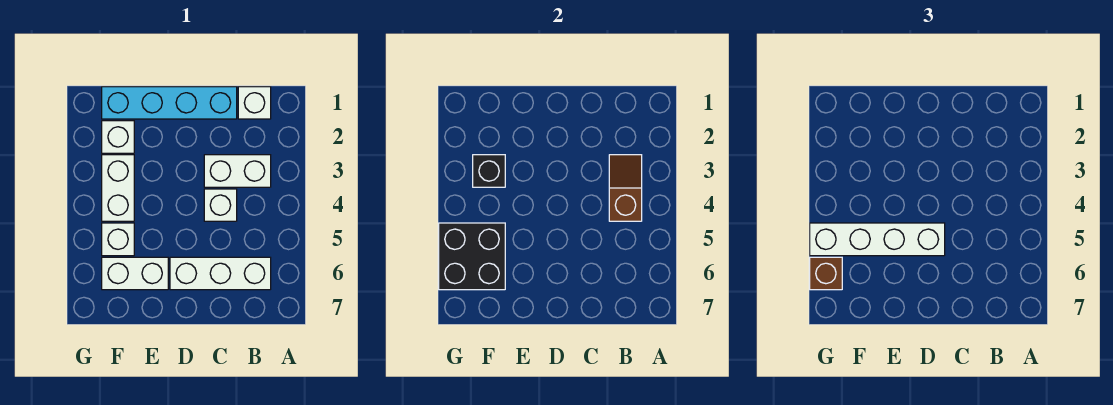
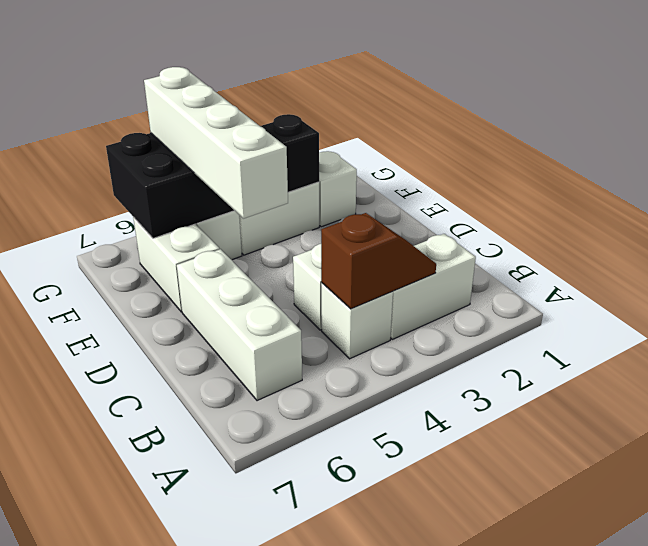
white 1x1 brick [238,87,271,119] -> white 1x1 brick moved to [321,283,393,359]
white 1x2 brick [204,155,271,187] -> white 1x2 brick turned to [391,234,476,339]
cyan 1x4 brick [102,87,237,119] -> none
brown 1x1 brick [810,257,842,290] -> none

